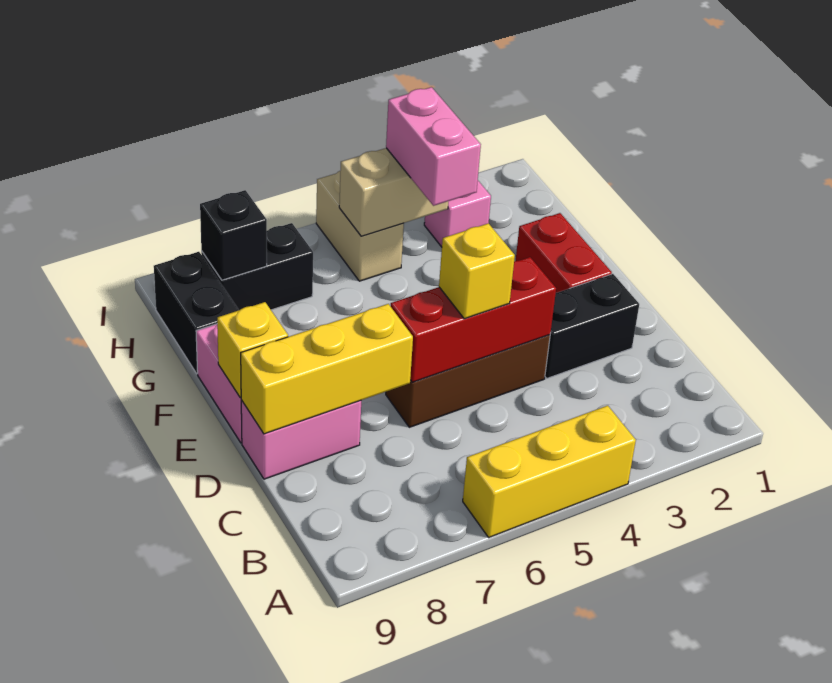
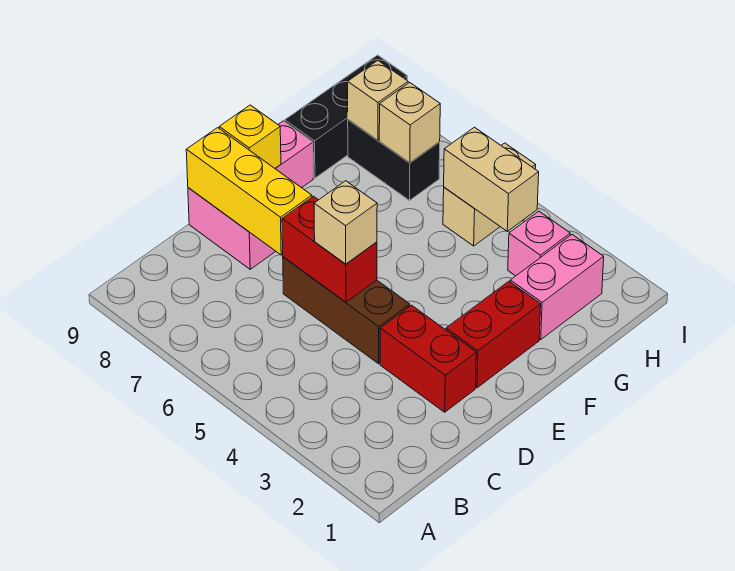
yellow 1x3 brick [463,406,636,537] -> none
black 1x2 brick [545,274,639,378] -> red 1x2 brick [380,305,476,412]
red 1x3 brick [391,257,556,382] -> red 1x2 brick [282,196,377,302]
yellow 1x1 brick [439,223,515,319] -> tan 1x1 brick [314,181,377,264]
pink 1x2 brick [386,87,481,206] -> pink 1x2 brick moved to [510,235,604,339]
black 1x2 brick [154,252,238,374] -> black 1x3 brick [285,55,407,178]
none -> tan 1x1 brick [379,83,440,163]
black 1x1 brick [200,190,267,280] -> tan 1x1 brick [348,60,408,140]

